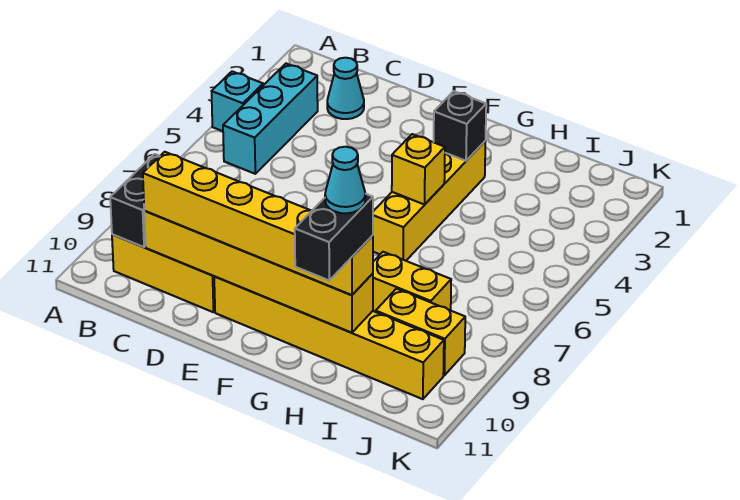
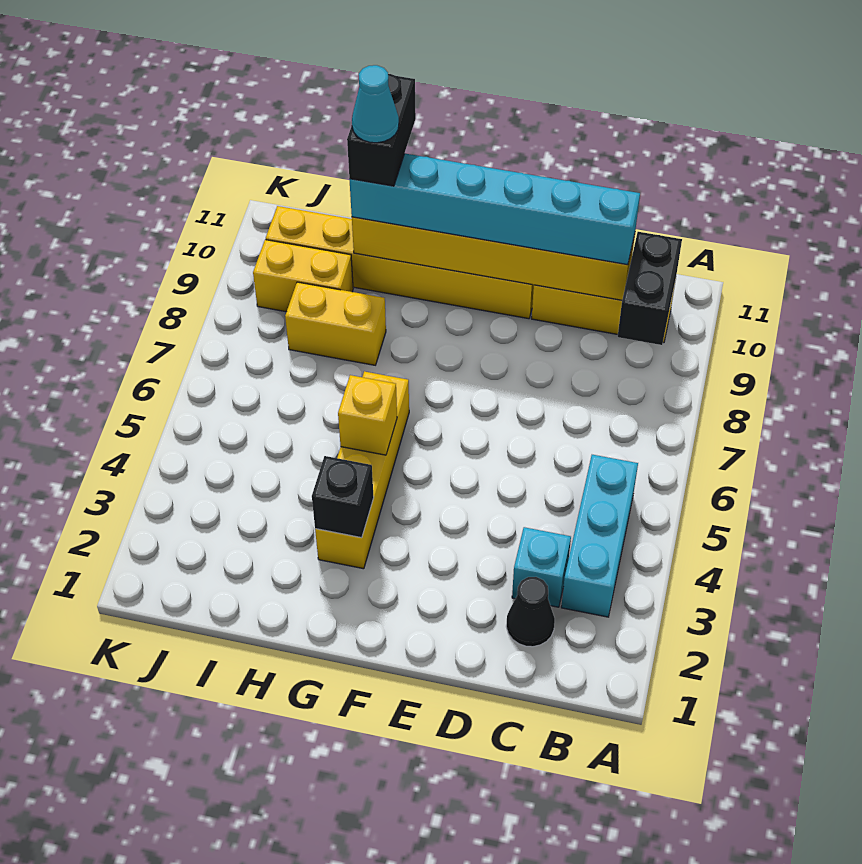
cyan 1x1 brick [212,71,263,131] -> cyan 1x1 brick moved to [512,527,571,607]
cyan 1x1 cone [327,58,364,119] -> black 1x1 cone [506,577,555,647]
yellow 1x6 brick [143,152,373,295] -> cyan 1x6 brick [349,154,640,265]

